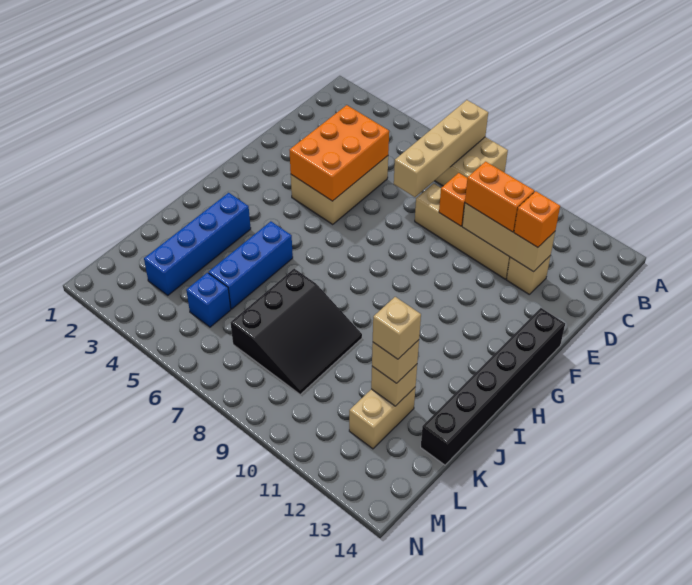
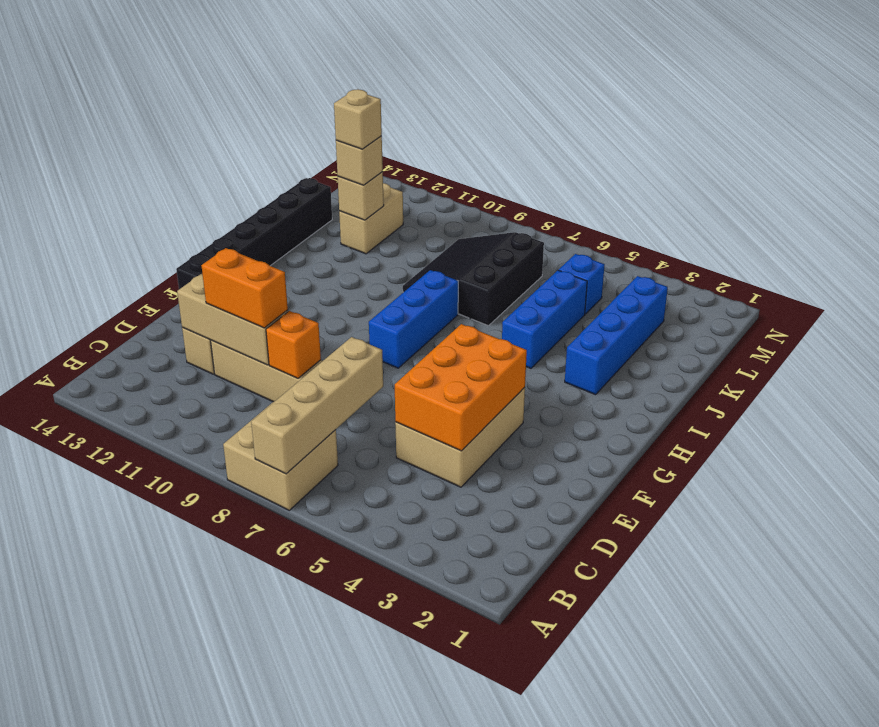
orange 1x1 brick [514,191,560,247] -> none
none -> blue 1x3 brick [369,270,458,368]

